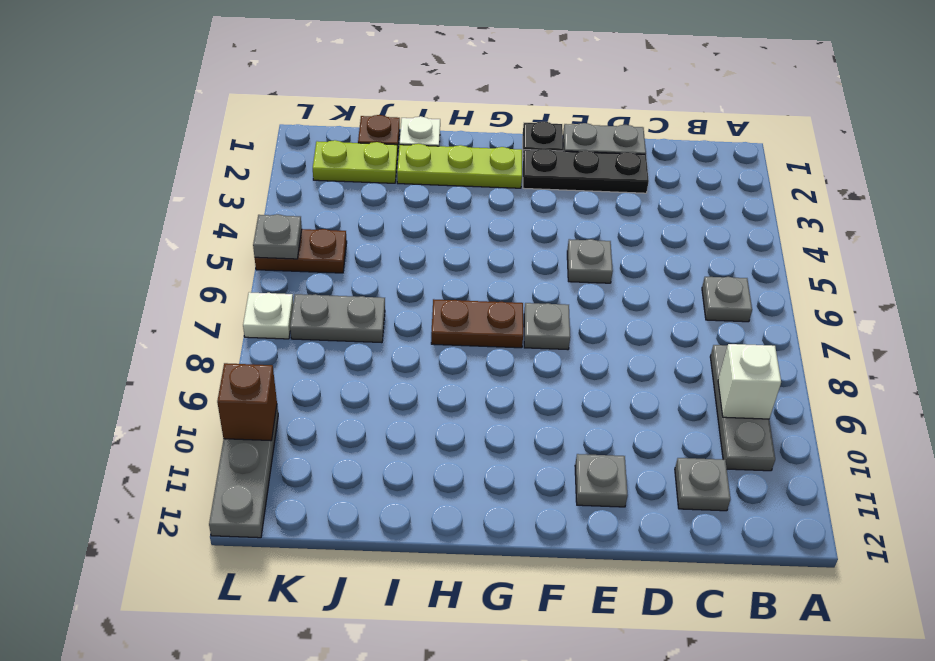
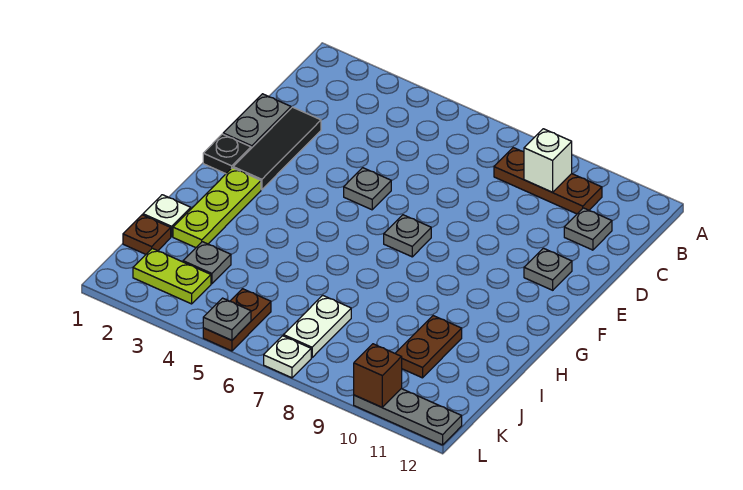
grey 1x1 plate [702,277,752,322] -> grey 1x1 plate moved to [183,242,231,284]
grey 1x3 plate [710,345,775,471] -> brown 1x3 plate [494,148,602,214]
black 1x3 plate [523,149,649,193] -> black 1x3 tile [233,107,321,190]
brown 1x2 plate [431,299,523,348] -> brown 1x2 plate moved to [395,316,462,378]
lime 1x2 plate [313,140,397,183] -> lime 1x2 plate turned to [133,248,211,304]
grey 1x2 plate [290,294,385,343] -> white 1x2 plate [284,295,351,358]

